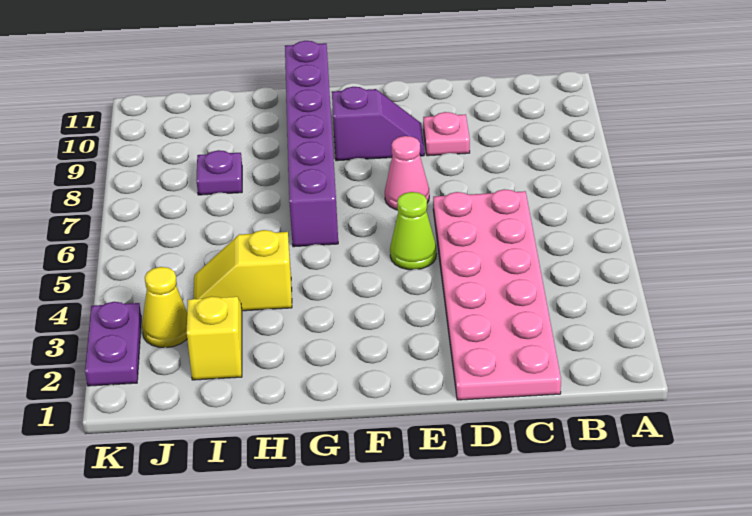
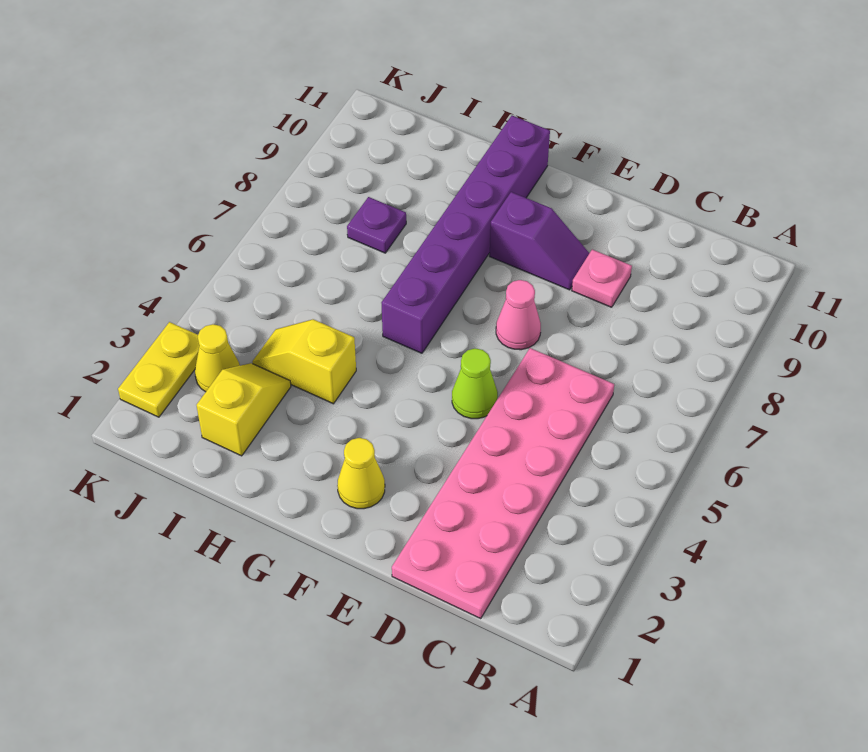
none -> yellow 1x1 cone [337,438,385,509]
purple 1x2 plate [85,302,141,386] -> yellow 1x2 plate [118,322,199,417]

